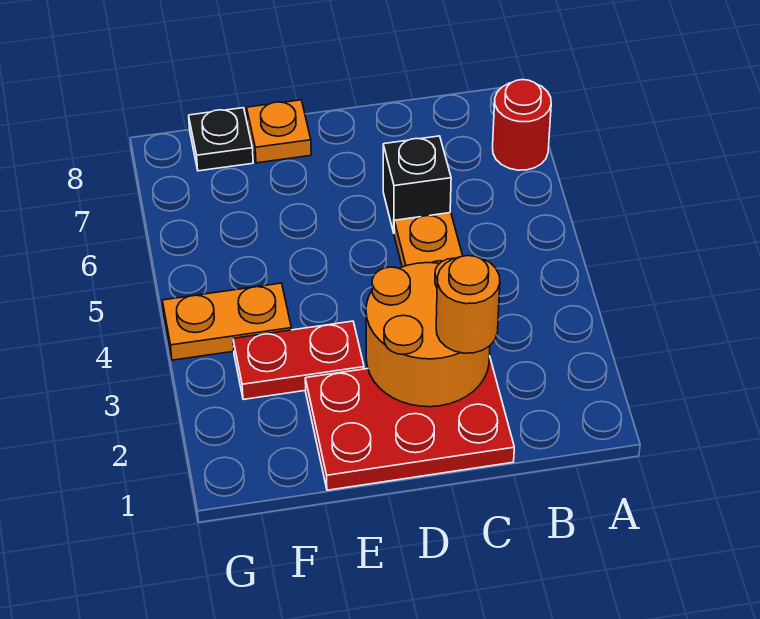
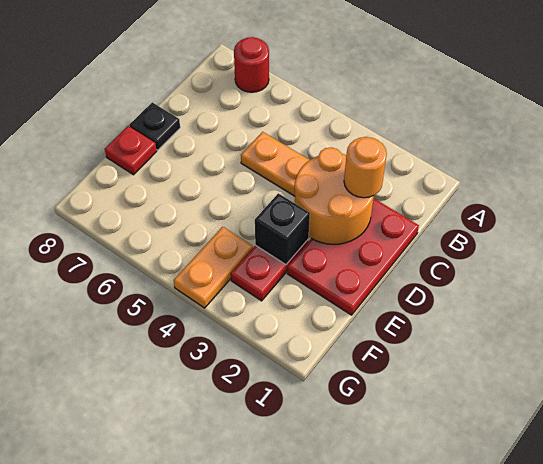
black 1x1 brick [383,136,451,232] -> black 1x1 brick moved to [255,193,310,265]
orange 1x1 plate [247,100,311,163] -> red 1x1 plate [105,126,157,175]
black 1x1 plate [189,108,253,171] -> black 1x1 plate moved to [129,102,180,150]

